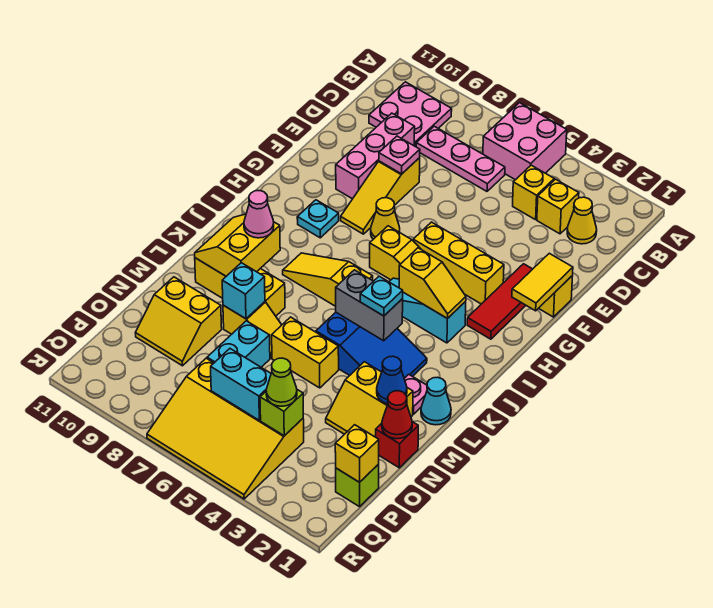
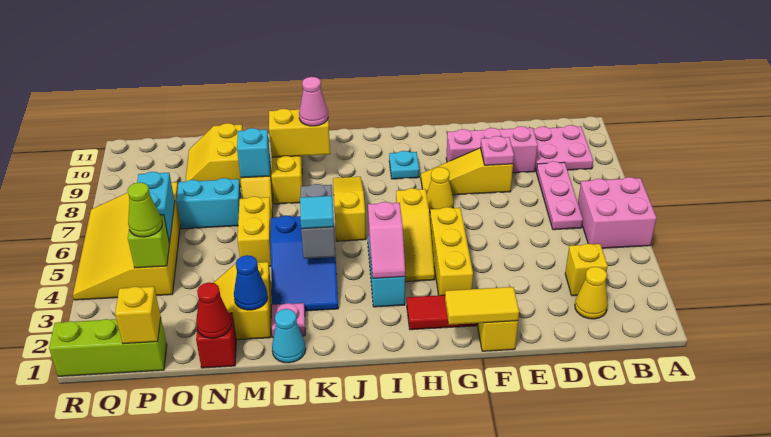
yellow 1x1 brick [513,165,554,220] -> none
yellow 1x2 slope [399,248,466,318] -> pink 1x2 slope [368,202,405,278]
cyan 1x1 plate [360,276,403,316] -> cyan 1x1 tile [300,196,334,229]
lime 1x1 brick [336,464,379,507] -> lime 1x3 brick [49,318,167,376]

